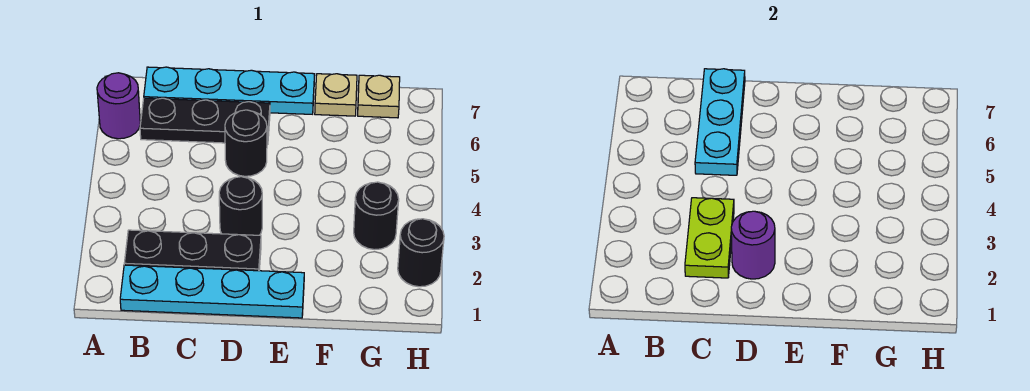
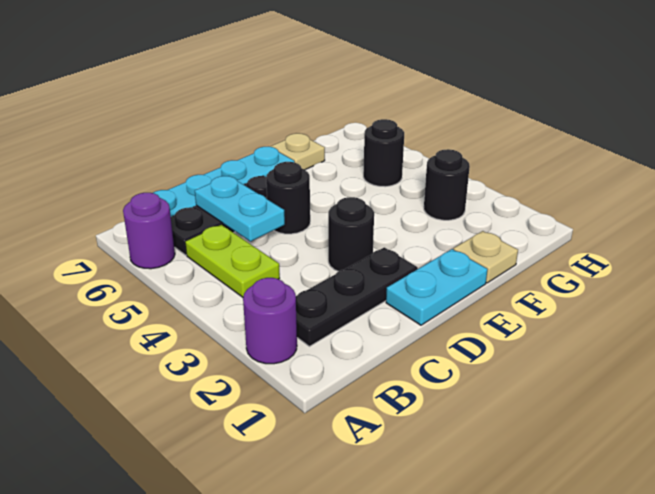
cyan 1x4 plate [120,265,304,318] -> cyan 1x2 plate [386,249,488,325]
lime 1x2 plate [685,198,734,278] -> lime 1x2 plate moved to [185,225,280,297]
cyan 1x3 plate [695,69,745,175] -> cyan 1x2 plate [195,176,285,241]
purple 1x1 round brick [731,211,775,279] -> purple 1x1 round brick moved to [243,278,297,364]
tan 1x1 plate [358,75,400,118] -> tan 1x1 plate moved to [453,231,518,283]
black 1x1 round brick [398,219,444,287] -> black 1x1 round brick moved to [363,119,404,187]

